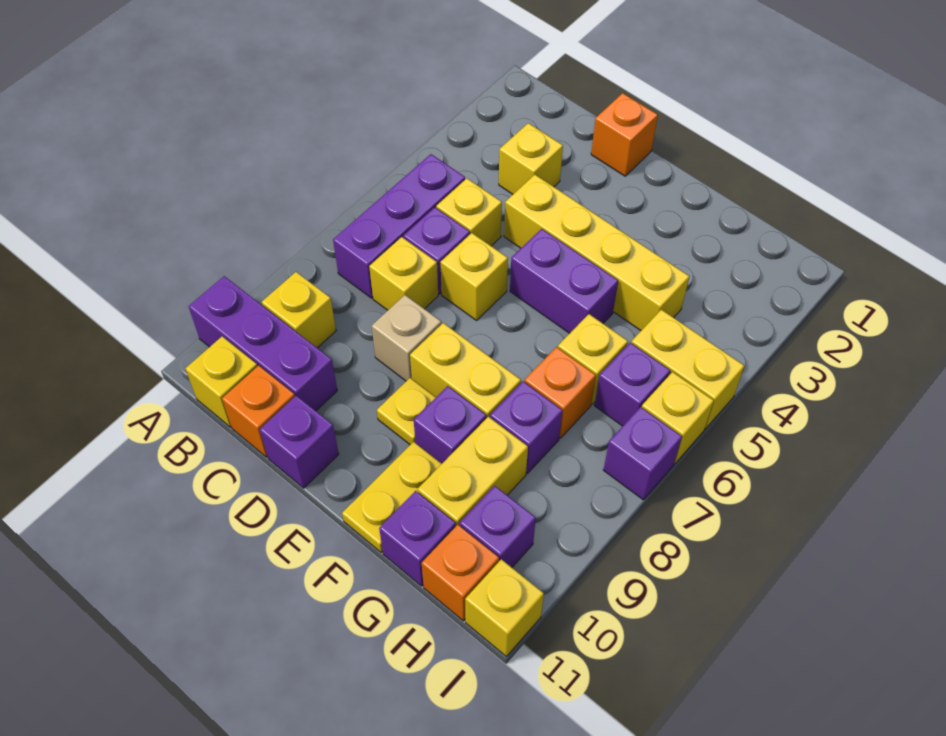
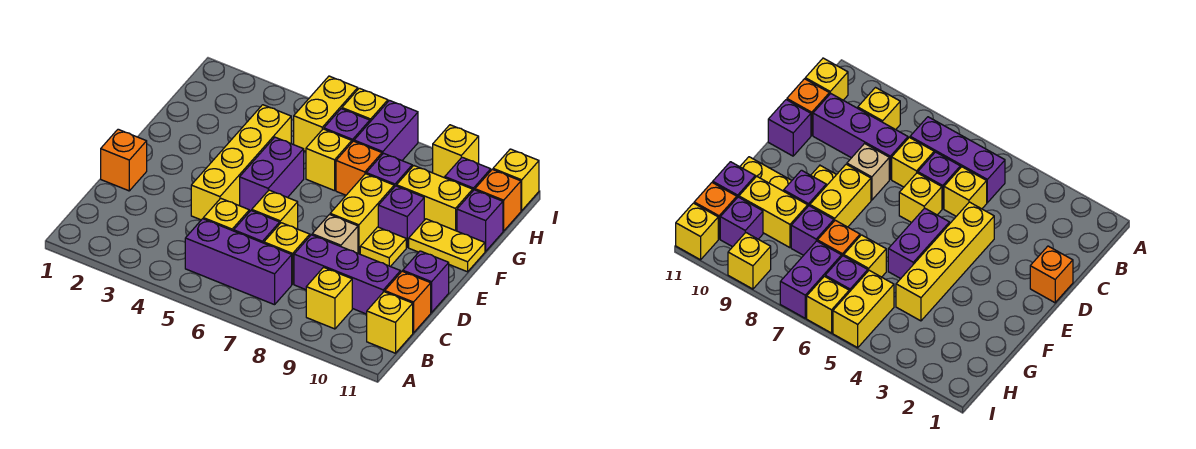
purple 1x3 brick [189,276,337,411] -> purple 1x3 brick turned to [294,235,401,314]
yellow 1x1 brick [499,123,563,194] -> yellow 1x1 brick moved to [433,125,479,178]
purple 1x1 brick [604,407,682,500] -> purple 1x2 brick [354,101,418,160]

